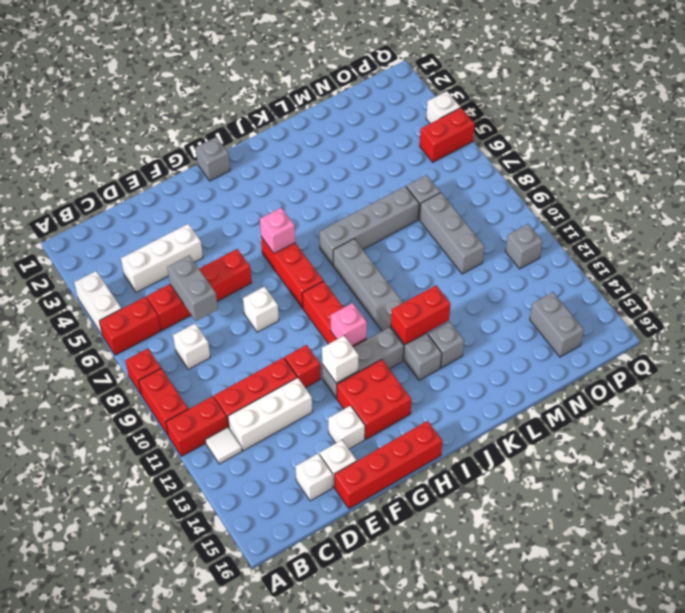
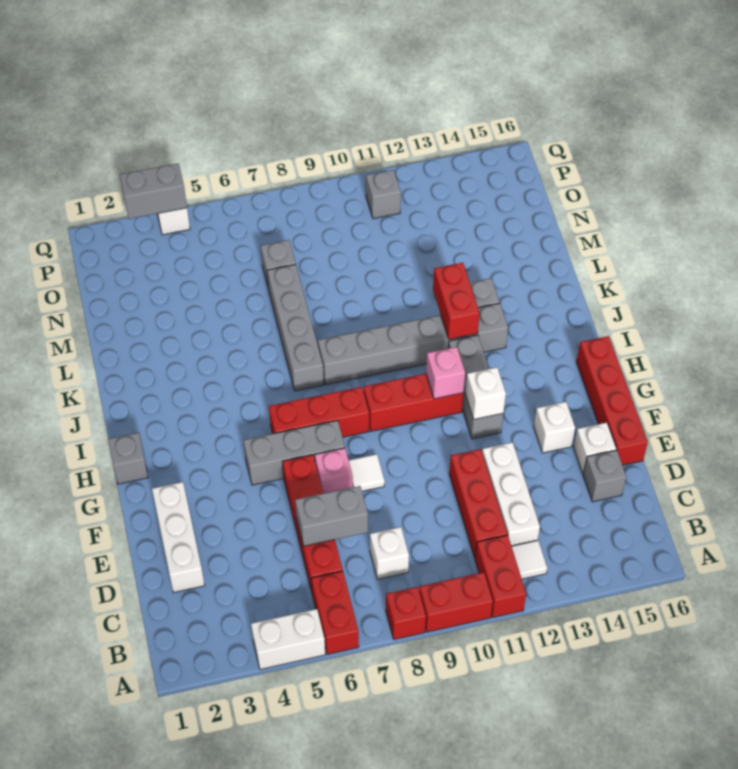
white 1x3 brick [121,224,203,292] -> white 1x3 brick moved to [152,482,205,592]
white 1x1 brick [296,453,333,501] -> grey 1x1 brick [583,450,626,502]
white 1x1 brick [243,287,279,332] -> white 1x1 tile [349,454,385,491]
red 1x1 brick [285,345,321,388] -> none
red 2x2 brick [337,359,411,439] -> none
pink 1x1 brick [260,208,295,254] -> pink 1x1 brick moved to [315,448,353,494]
grey 1x3 brick [420,193,485,274] -> grey 1x3 brick moved to [243,420,345,485]
grey 1x2 brick [530,292,584,357] -> grey 1x2 brick moved to [120,163,187,219]
red 1x2 brick [420,108,475,162] -> none

